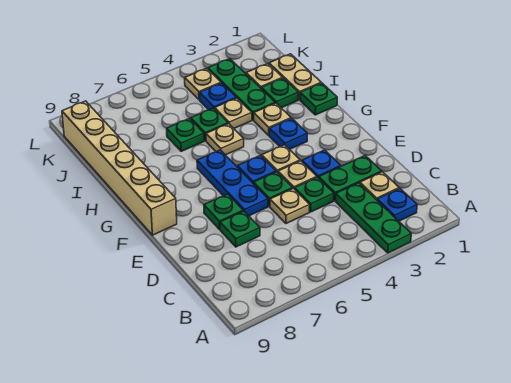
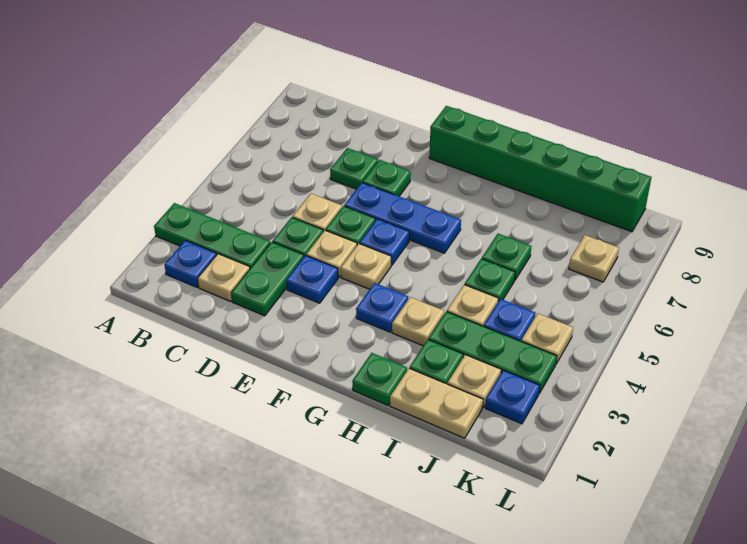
tan 1x6 brick [62,101,177,235] -> green 1x6 brick [429,106,651,232]
tan 1x1 plate [206,124,244,155] -> tan 1x1 plate moved to [569,235,619,282]
none -> blue 1x1 plate [485,370,540,424]

